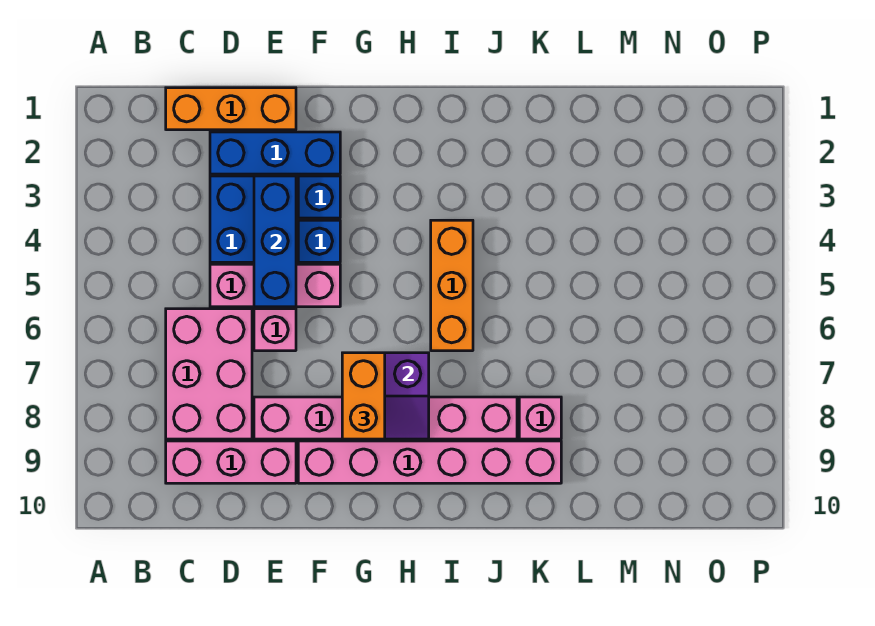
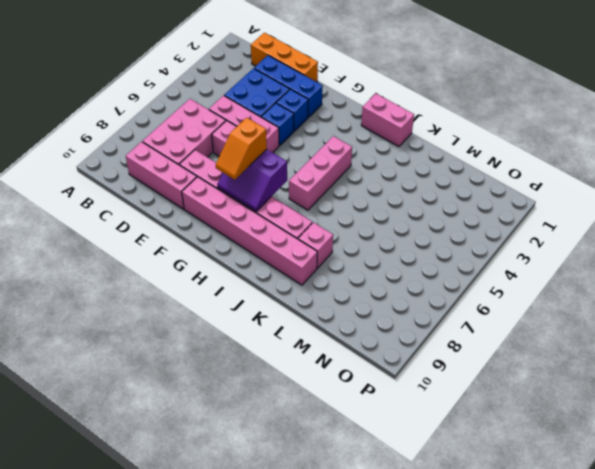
blue 1x3 brick [254,176,296,307] -> none
orange 1x2 brick [342,353,385,439] -> orange 1x2 slope [216,118,267,180]
none -> pink 1x2 brick [361,94,414,147]
orange 1x3 brick [431,220,473,351] -> pink 1x3 brick [289,136,352,210]

